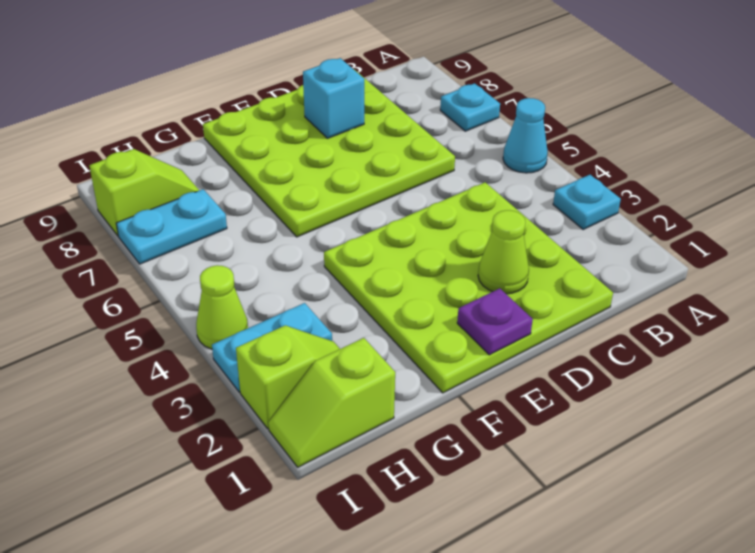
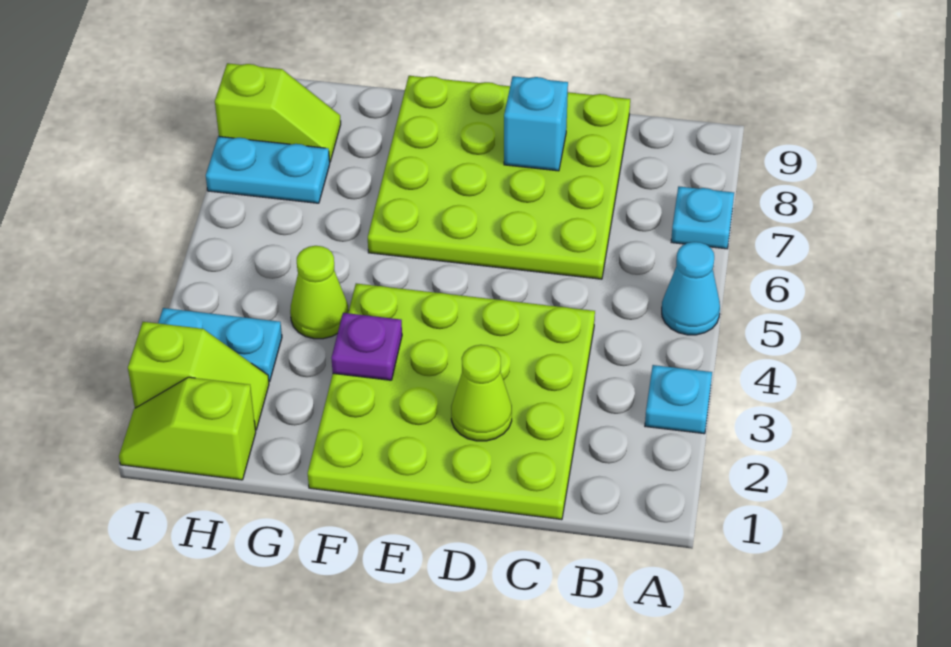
purple 1x1 plate [457,288,533,355] -> purple 1x1 plate moved to [331,313,402,380]
lime 1x1 cone [196,265,248,349] -> lime 1x1 cone moved to [290,246,349,339]

